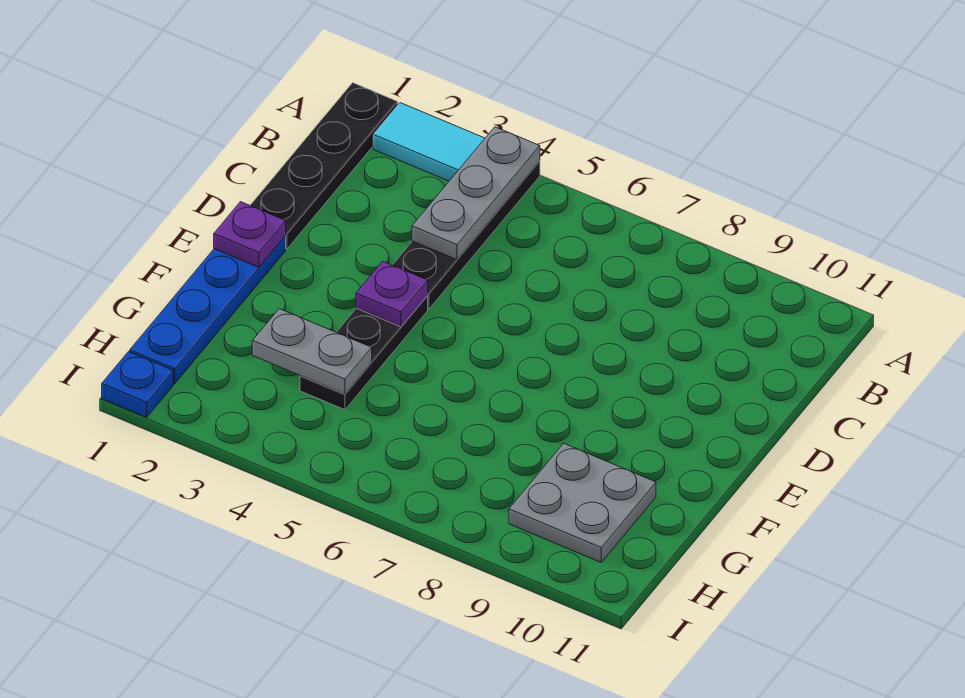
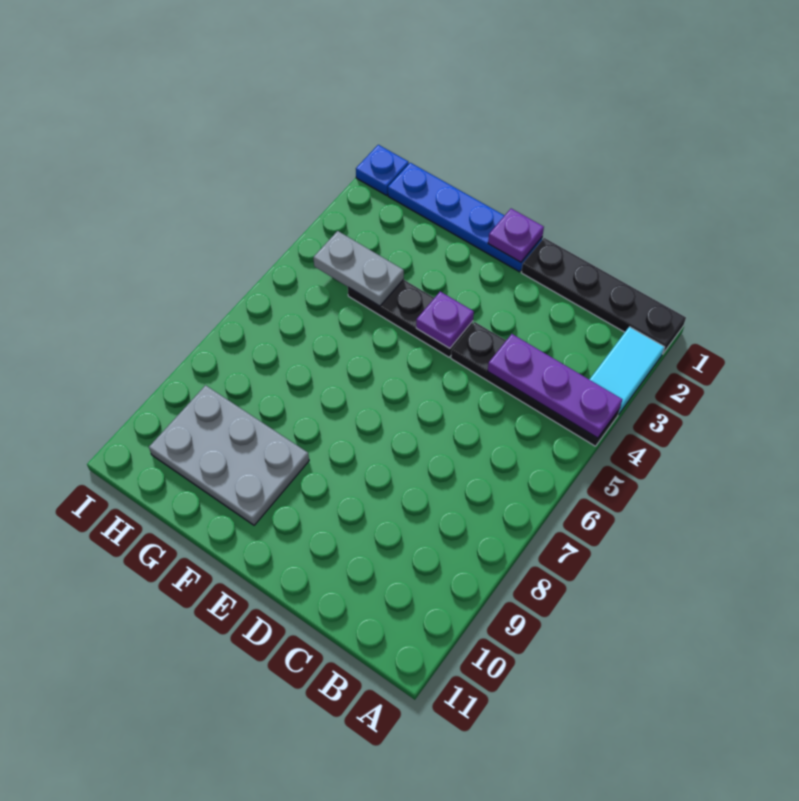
grey 1x3 plate [412,127,540,260] -> purple 1x3 plate [488,334,622,438]
grey 1x2 plate [252,309,372,394] -> grey 1x2 plate turned to [313,231,404,306]
grey 2x2 plate [509,443,656,562] -> grey 2x3 plate [149,385,309,525]

